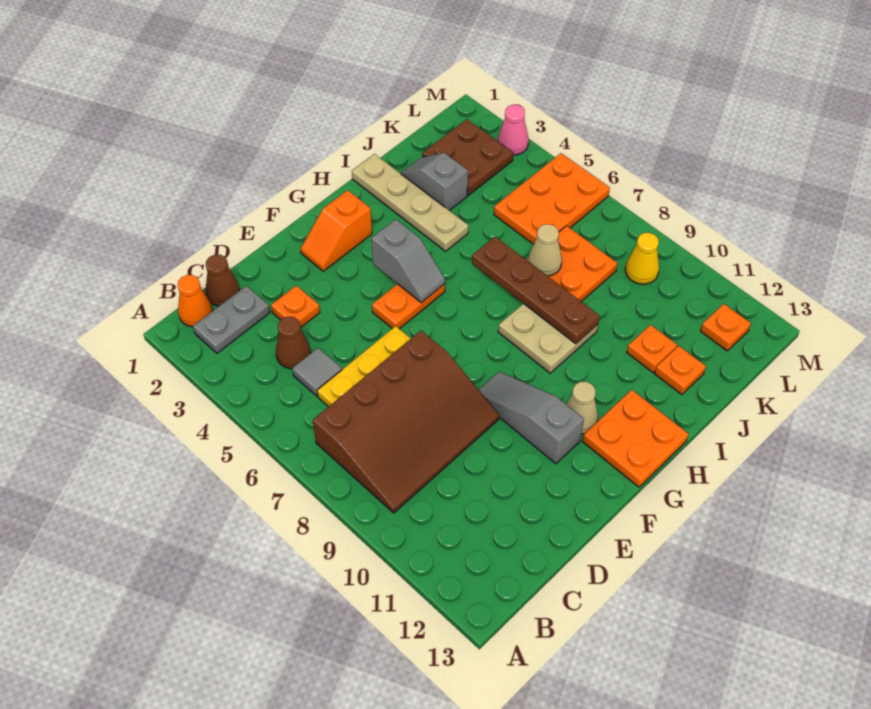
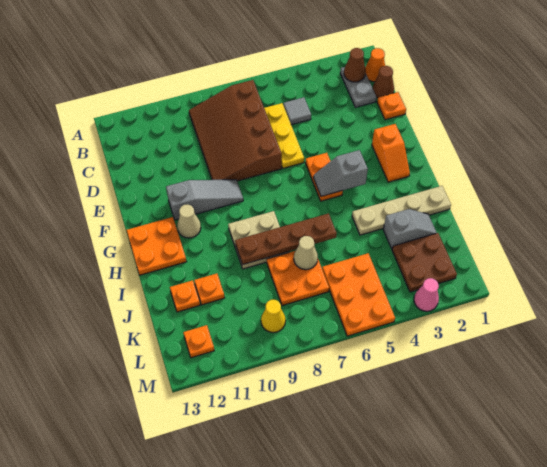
brown 1x1 cone [276,317,311,369] -> brown 1x1 cone moved to [344,48,366,82]
orange 1x1 plate [271,286,320,327] -> orange 1x1 plate moved to [377,92,406,120]
orange 1x2 slope [300,190,372,271] -> orange 1x2 slope turned to [372,124,410,182]

